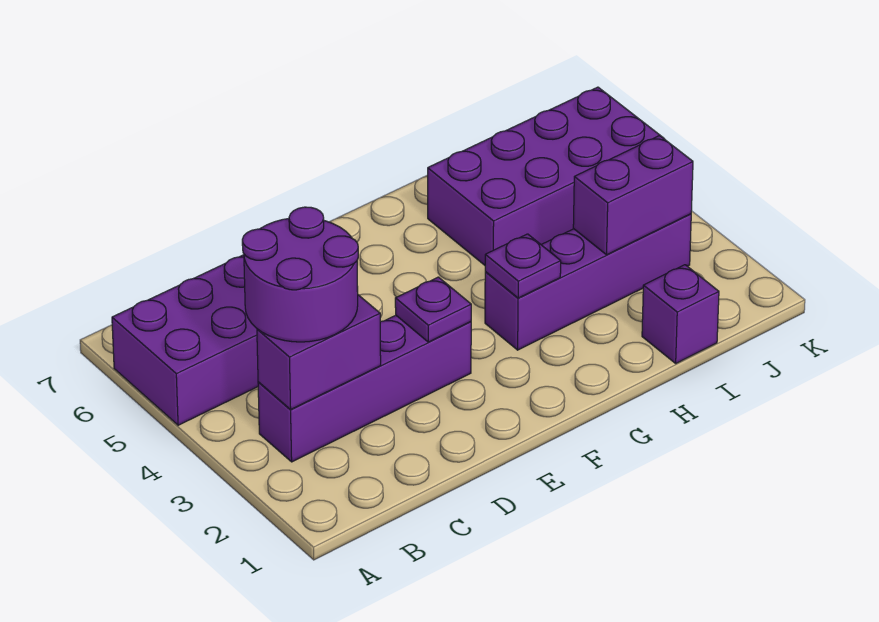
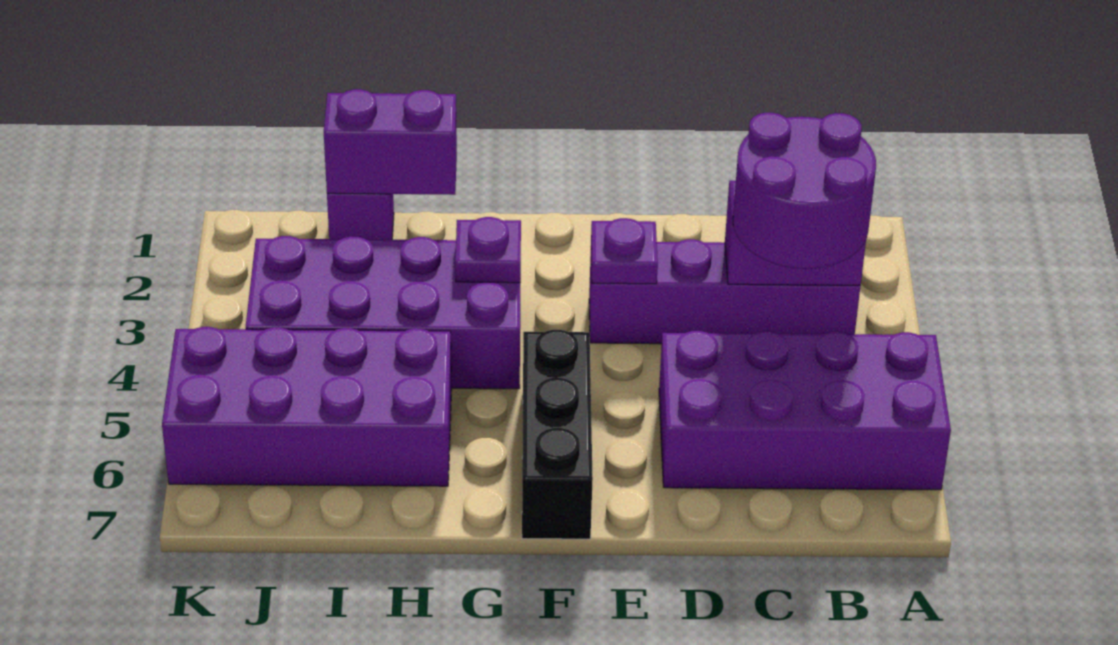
none -> black 1x3 brick [522,330,593,539]
purple 1x4 brick [485,214,691,350] -> purple 2x4 brick [246,236,520,389]
purple 1x2 brick [573,136,693,255] -> purple 1x2 brick moved to [324,89,457,195]

